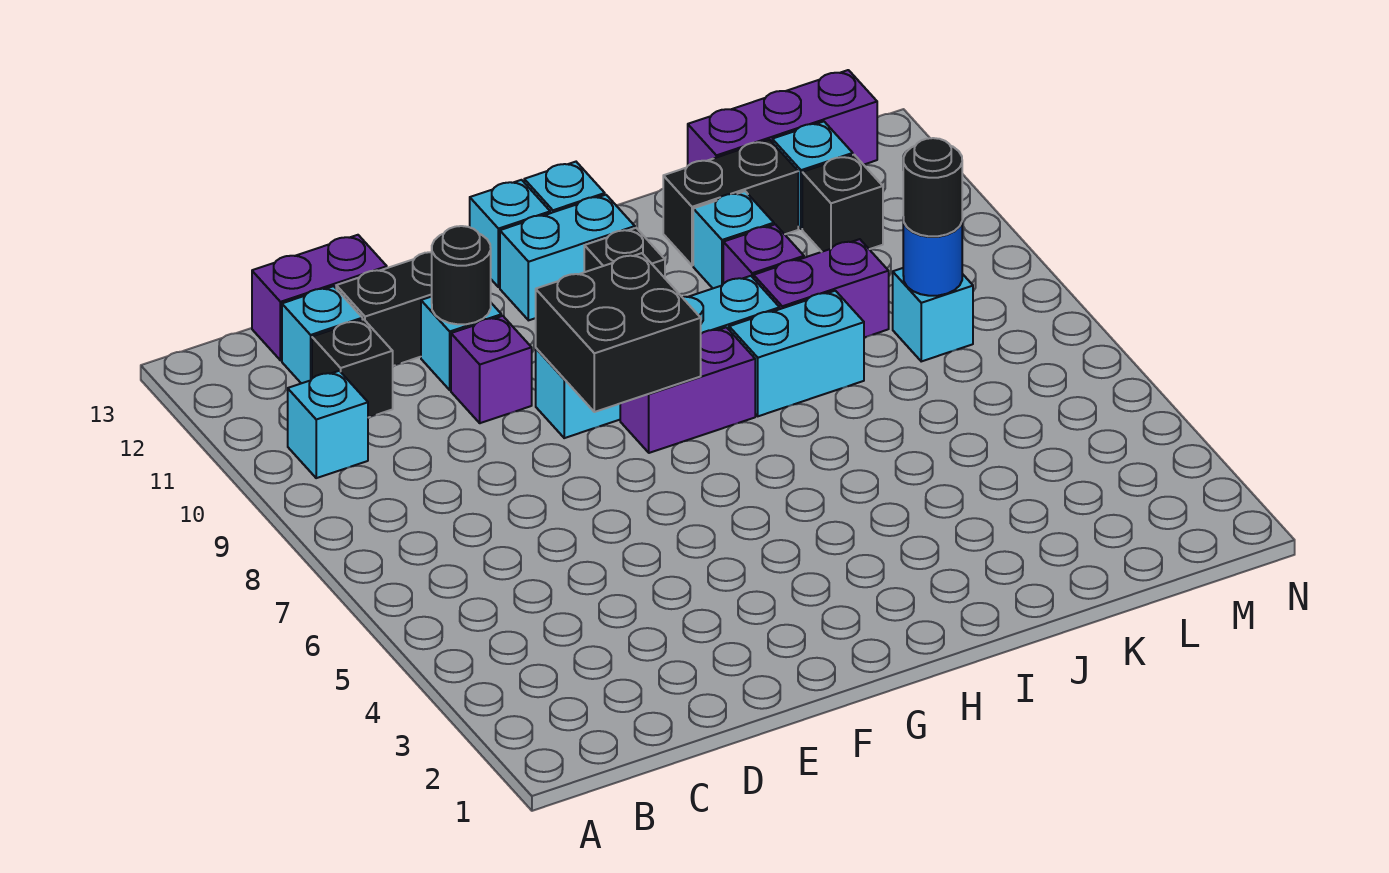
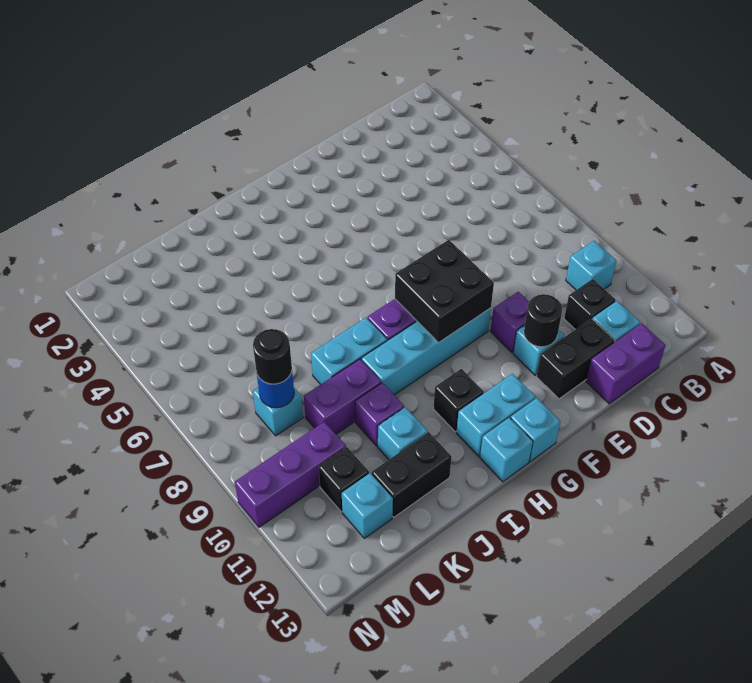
purple 1x3 brick [688,70,877,165] -> purple 1x3 brick moved to [235,422,346,527]

